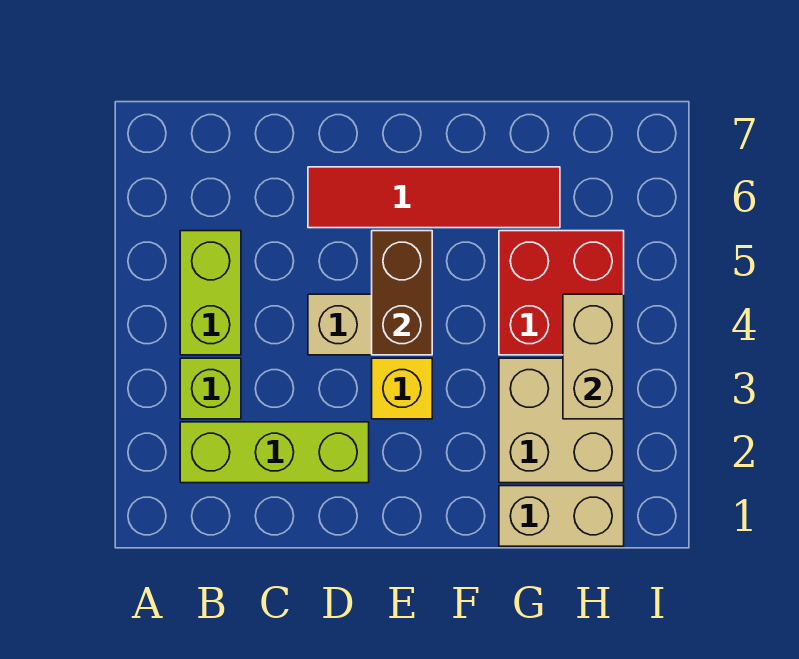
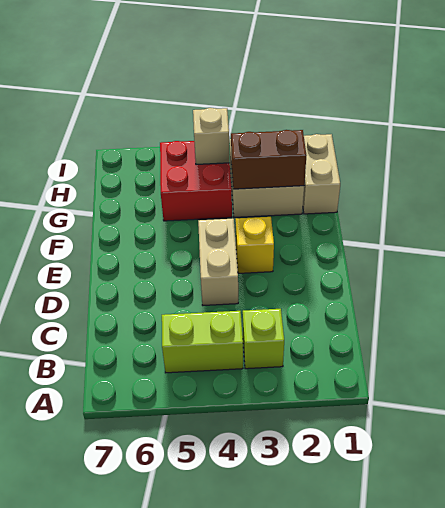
lime 1x3 brick [180,422,369,483] -> none
red 1x4 tile [308,167,560,228] -> none
brown 1x2 brick [372,231,432,355] -> brown 1x2 brick moved to [231,130,306,189]
tan 1x2 brick [563,294,624,419] -> tan 1x1 brick [193,108,230,165]

